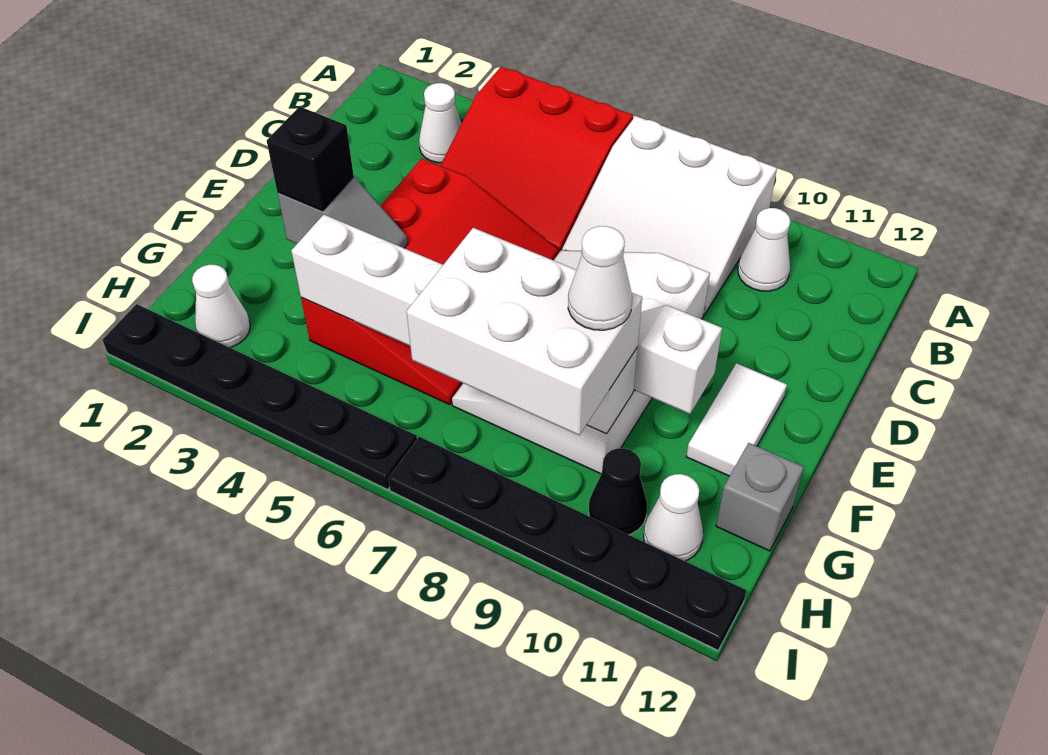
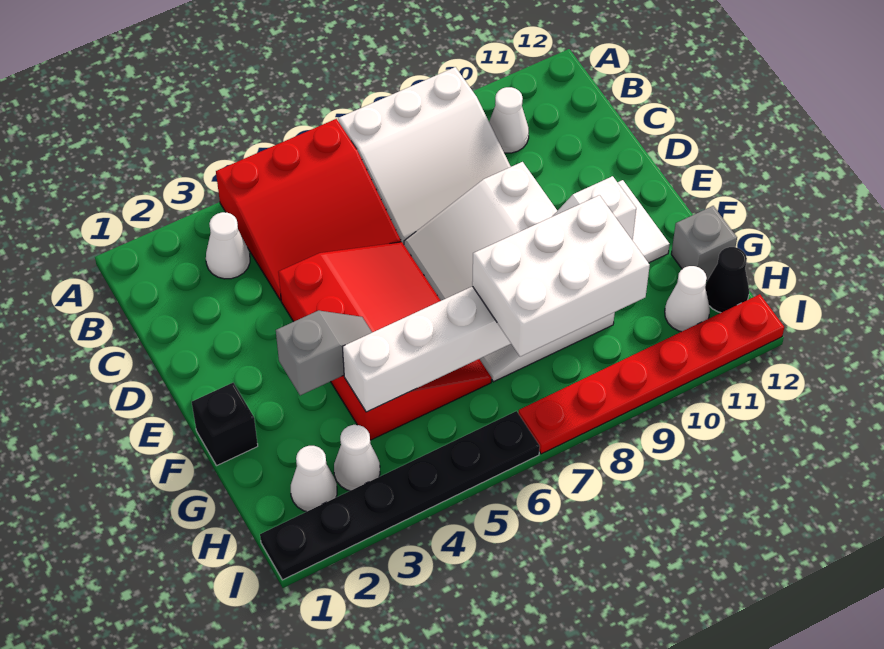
black 1x1 brick [267,106,354,211] -> black 1x1 brick moved to [192,383,258,466]
white 1x1 cone [568,226,632,330] -> white 1x1 cone moved to [334,425,380,491]
black 1x1 cone [589,448,647,535] -> black 1x1 cone moved to [705,247,749,313]
black 1x6 plate [388,437,746,650] -> red 1x6 plate [518,294,784,454]

